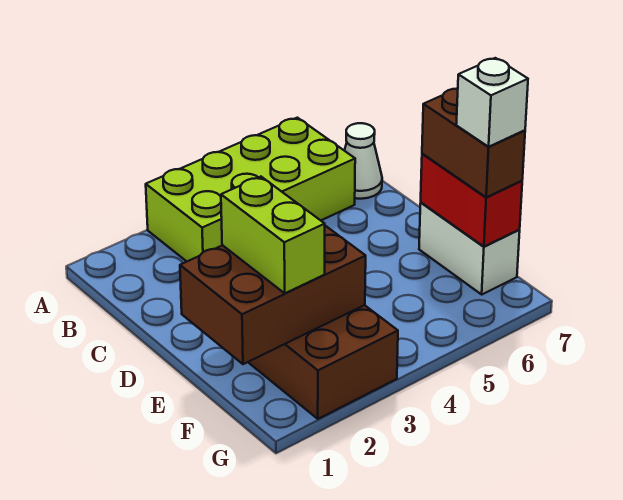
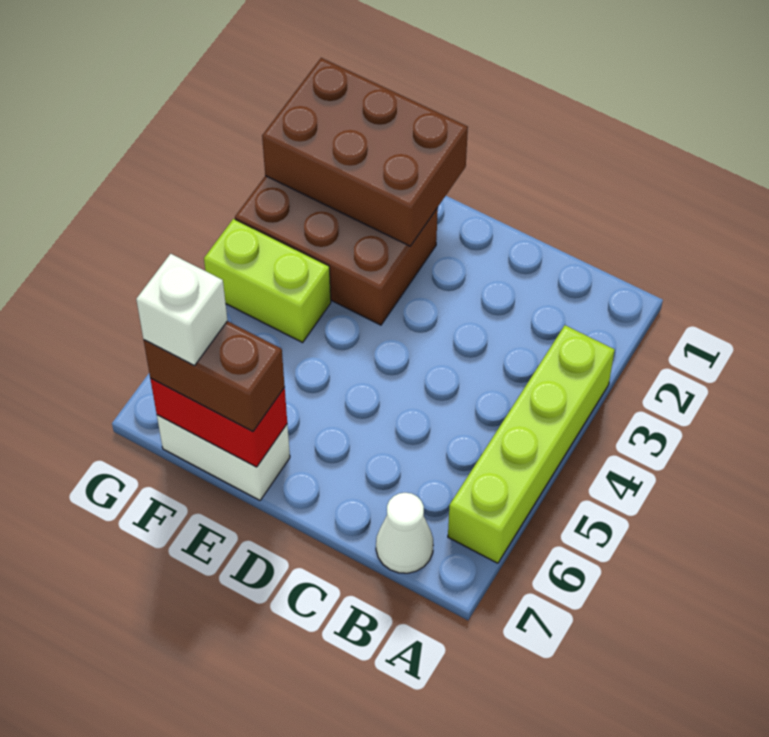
lime 2x4 brick [146,118,355,261] -> lime 1x4 brick [448,325,615,563]
brown 2x3 brick [180,226,366,364] -> brown 2x3 brick turned to [262,58,468,246]
lime 1x2 brick [221,177,325,293] -> lime 1x2 brick moved to [204,219,331,343]

